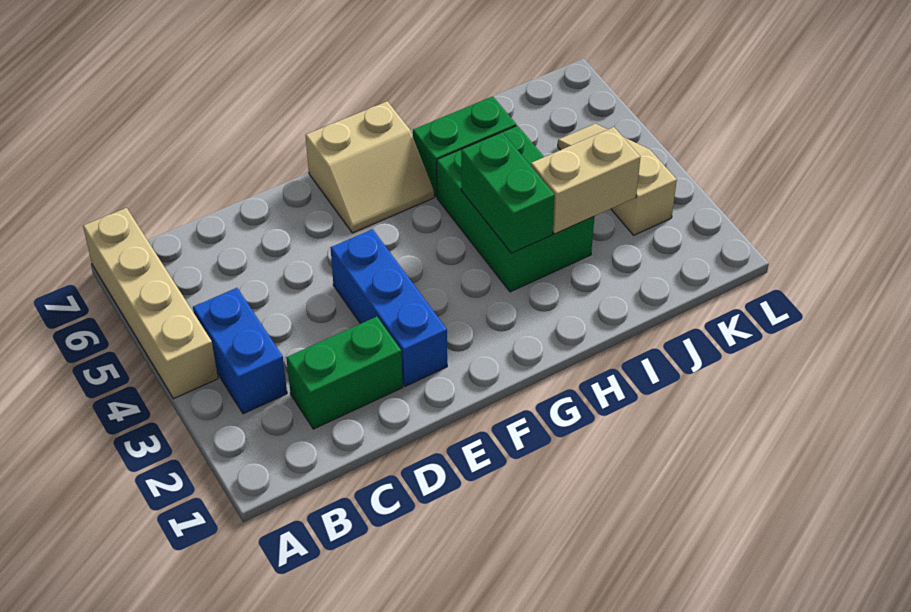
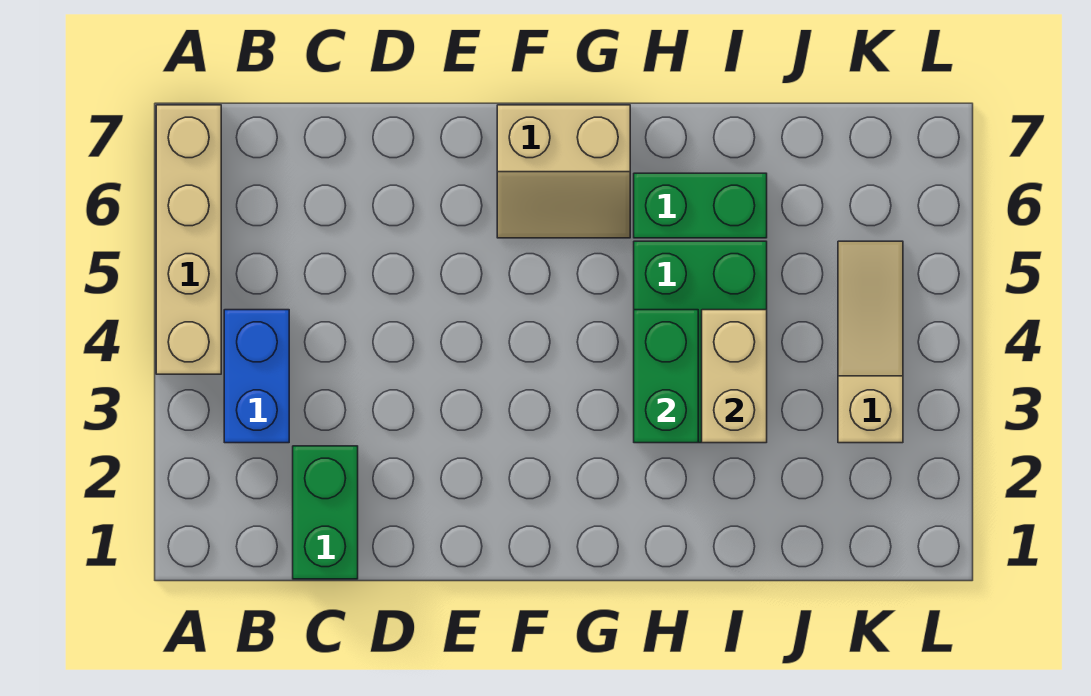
green 1x2 brick [286,317,403,429] -> green 1x2 brick turned to [293,446,358,579]
blue 1x3 brick [331,229,447,386] -> none
tan 1x2 brick [531,127,641,234] -> tan 1x2 brick turned to [702,310,767,443]

